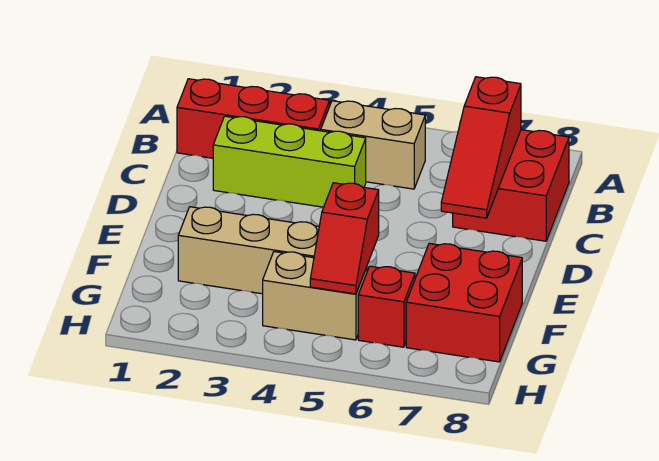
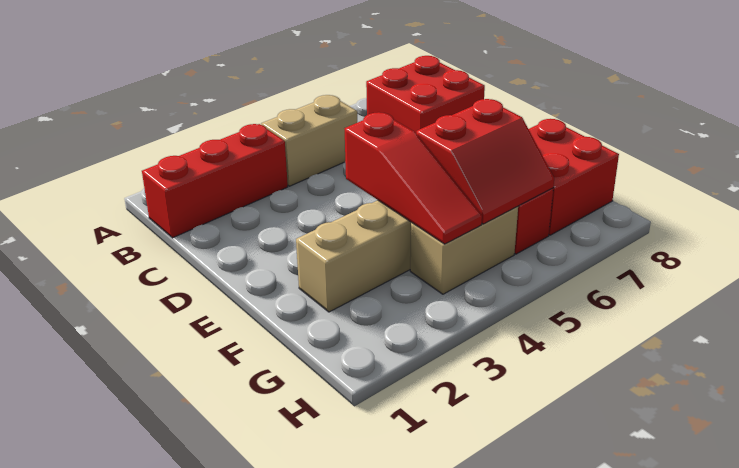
red 1x3 slope [441,77,521,218] -> red 1x3 slope moved to [344,112,482,244]
lime 1x3 brick [213,116,366,207] -> none
red 1x2 slope [310,183,379,294] -> red 2x2 slope [416,99,554,224]

